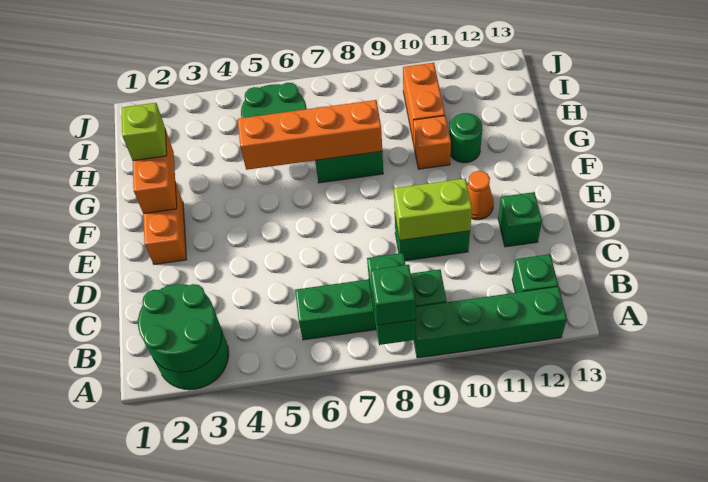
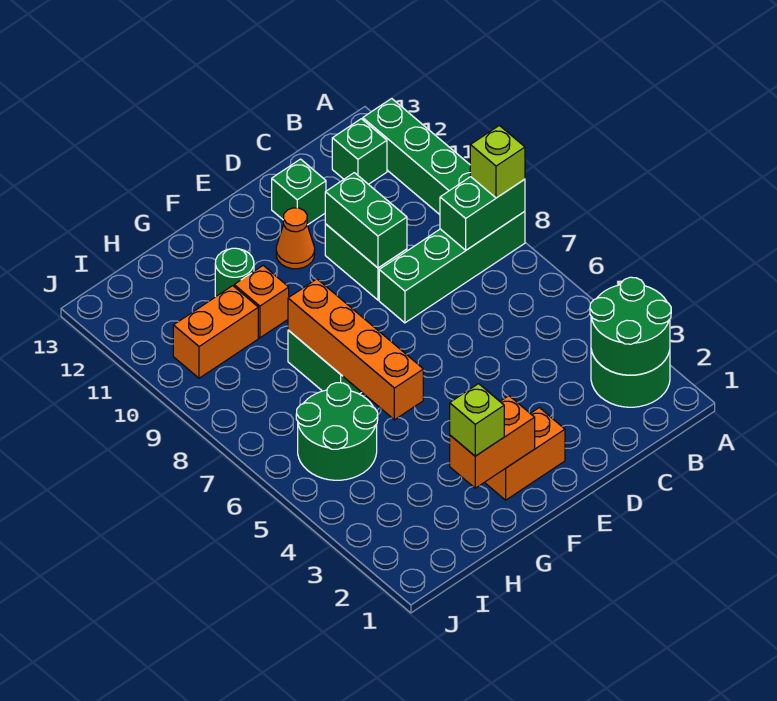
green 1x1 brick [371,265,415,325] -> lime 1x1 brick [470,125,525,198]
green 1x4 brick [295,269,447,340] -> green 1x4 brick turned to [379,212,525,323]
lime 1x2 brick [394,179,472,240] -> green 1x2 brick [325,173,407,268]

